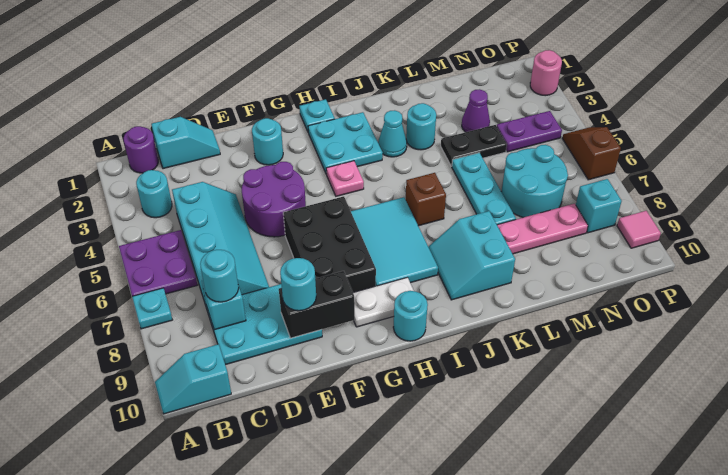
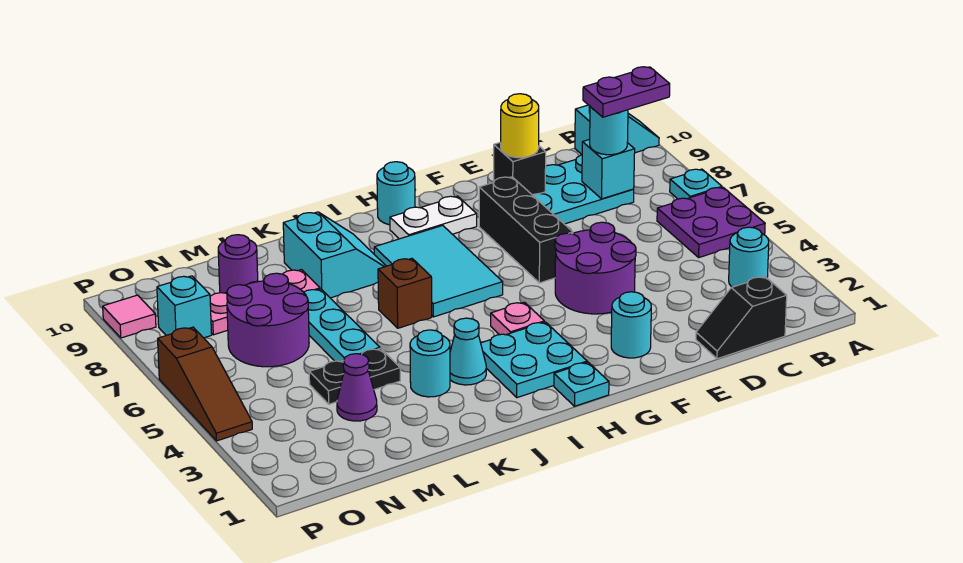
purple 1x1 round brick [124,126,158,173] -> purple 1x1 round brick moved to [218,235,258,293]
cyan 1x2 slope [151,117,220,169] -> black 1x2 slope [696,277,787,359]
cyan 2x4 slope [172,182,269,308] -> none
black 1x2 brick [279,271,355,338] -> black 1x1 brick [494,142,546,195]
cyan 1x1 round brick [280,258,316,311] -> yellow 1x1 round brick [501,94,539,158]
black 2x3 brick [283,196,376,292] -> black 1x3 brick [479,177,573,283]
cyan 2x2 round brick [501,145,568,217] -> purple 2x2 round brick [227,273,309,367]
purple 1x2 plate [497,111,562,152] -> purple 1x2 plate moved to [583,67,670,117]
pink 1x1 round brick [530,50,562,96] -> none
brown 1x2 slope [562,127,621,180] -> brown 1x3 slope [158,327,252,441]

